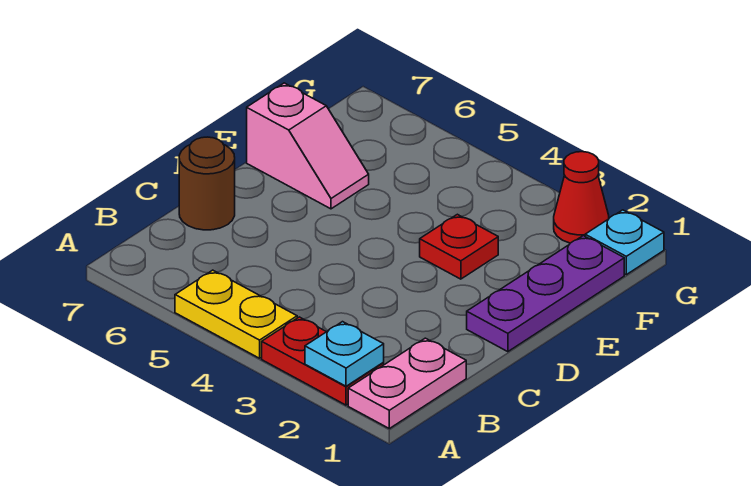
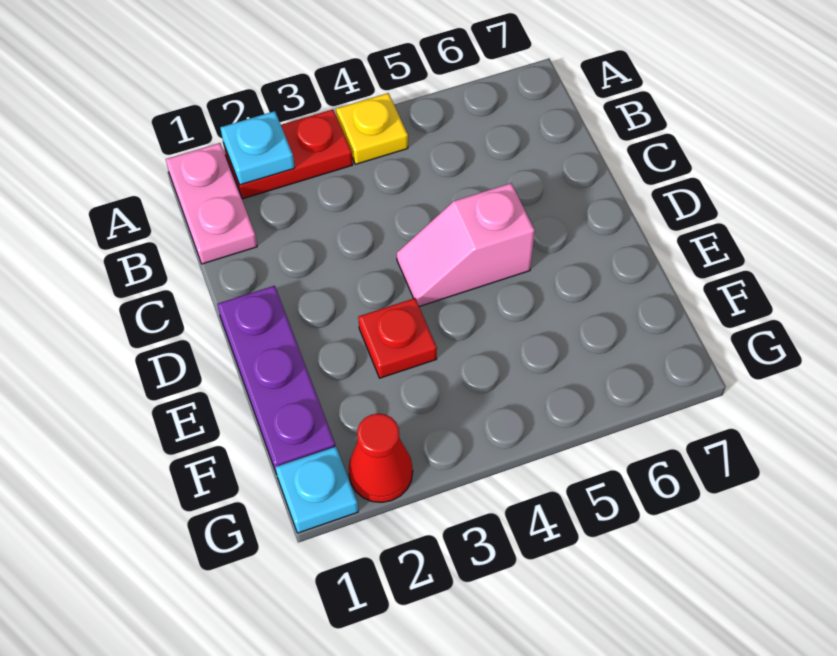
yellow 1x2 plate [175,270,297,358] -> yellow 1x1 plate [336,93,408,164]
brown 1x1 round brick [179,137,235,230] -> none
pink 1x2 slope [247,83,369,209] -> pink 1x2 slope moved to [397,183,535,306]

